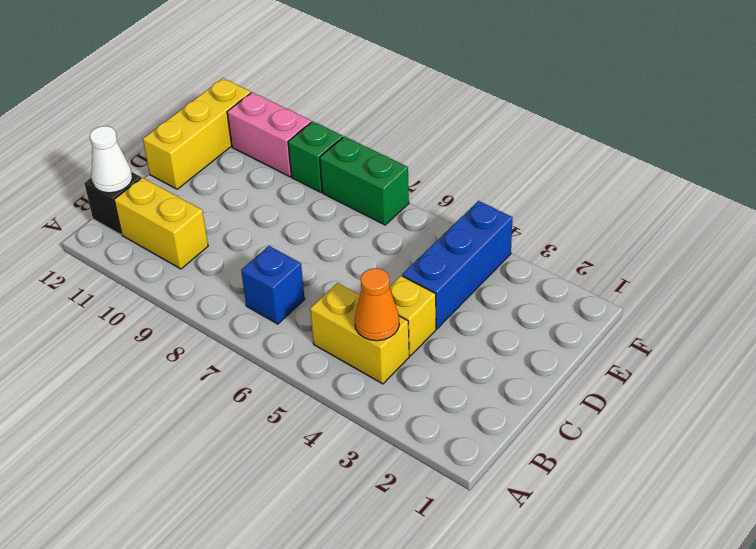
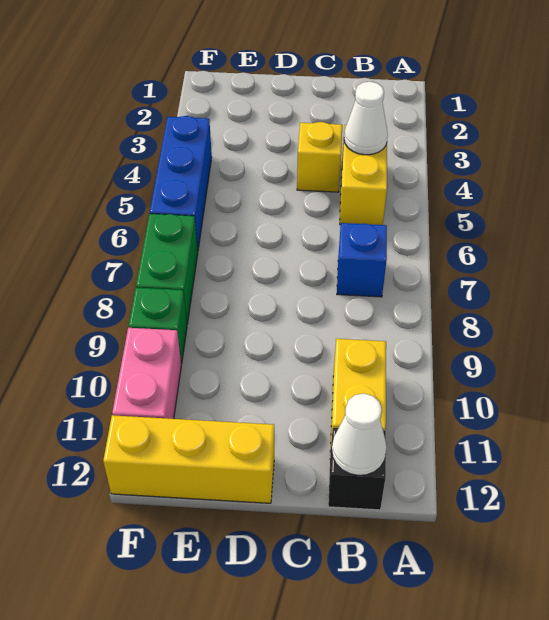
orange 1x1 cone [355,268,399,341] -> white 1x1 cone [344,82,388,155]
blue 1x3 brick [402,201,513,329] -> blue 1x3 brick turned to [150,116,212,250]

